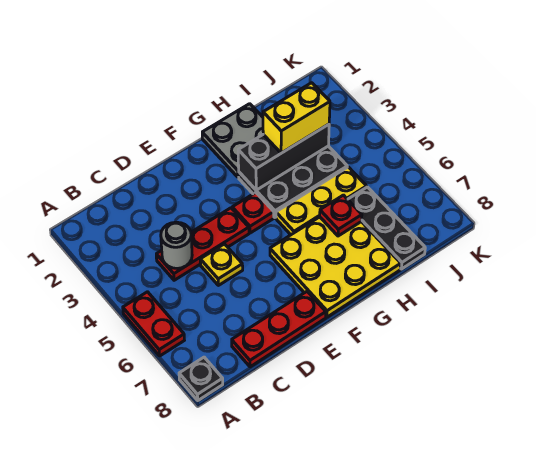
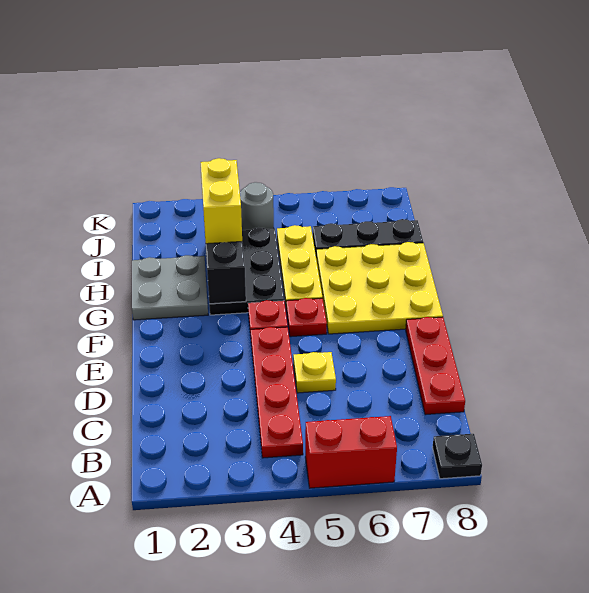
red 1x2 plate [123,292,184,356] -> red 1x2 brick [305,416,397,488]
red 1x3 plate [156,208,249,280] -> red 1x4 plate [251,327,303,458]
grey 1x1 round brick [161,222,192,268] -> grey 1x1 round brick moved to [240,182,274,230]
red 1x1 plate [320,195,362,236] -> red 1x1 plate moved to [286,298,327,337]

